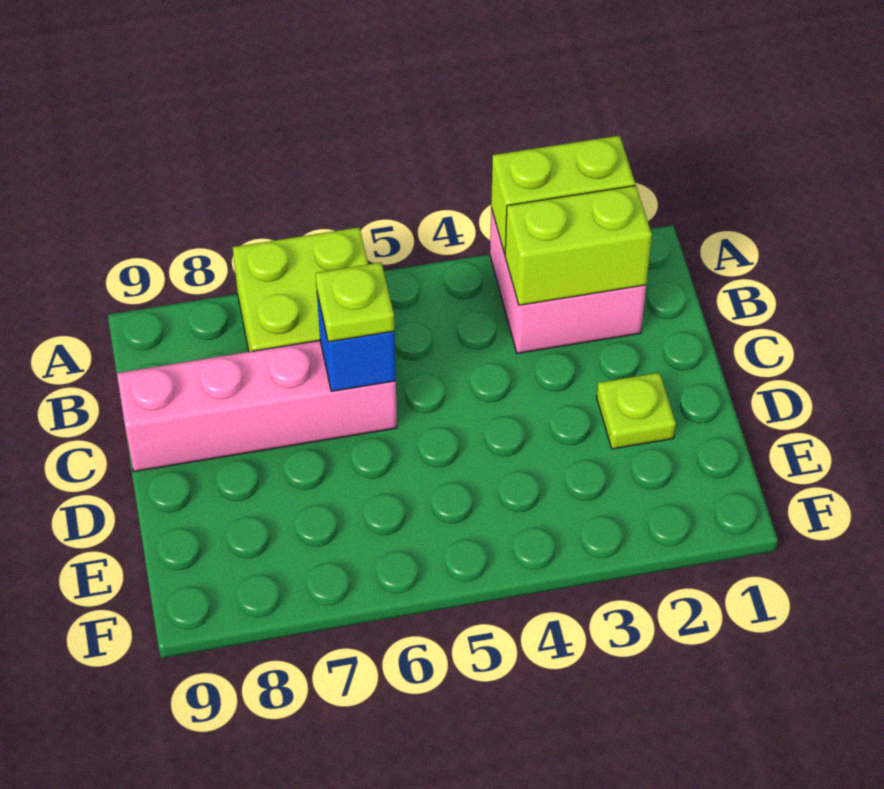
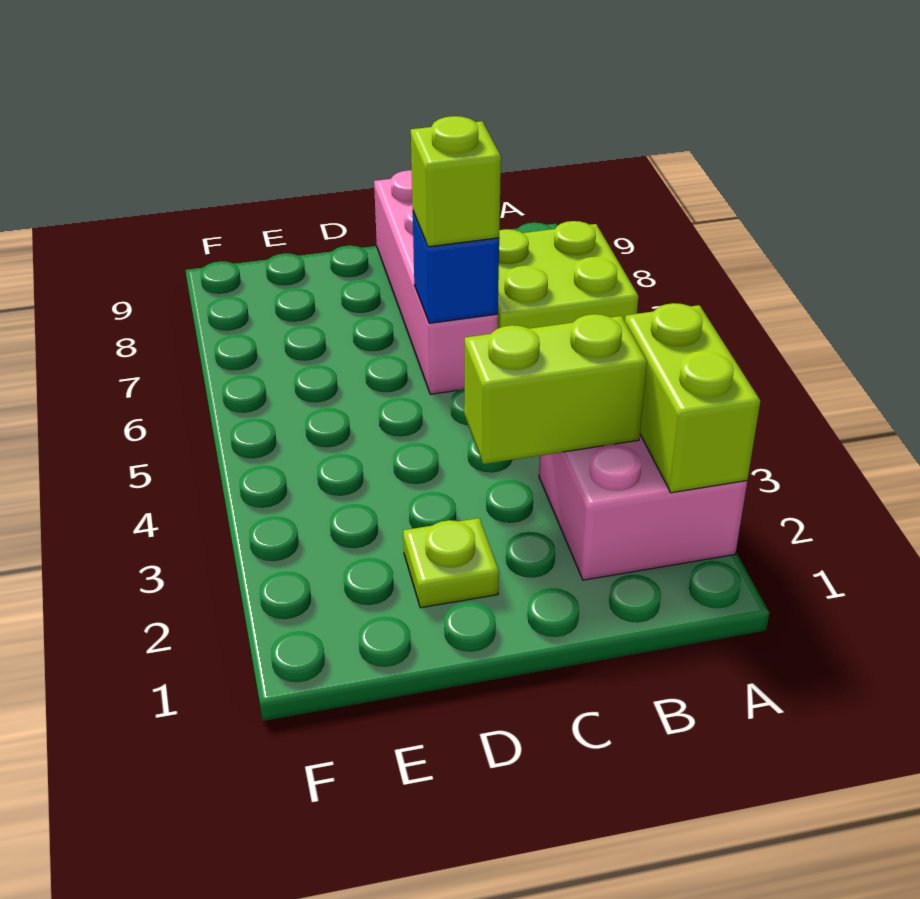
lime 1x2 brick [505,186,652,305] -> lime 1x2 brick turned to [464,314,647,464]
lime 1x1 plate [316,262,394,342] -> lime 1x1 brick [411,116,501,247]

